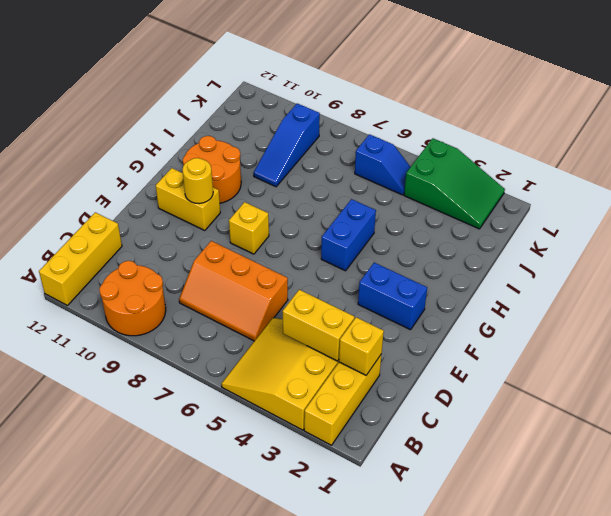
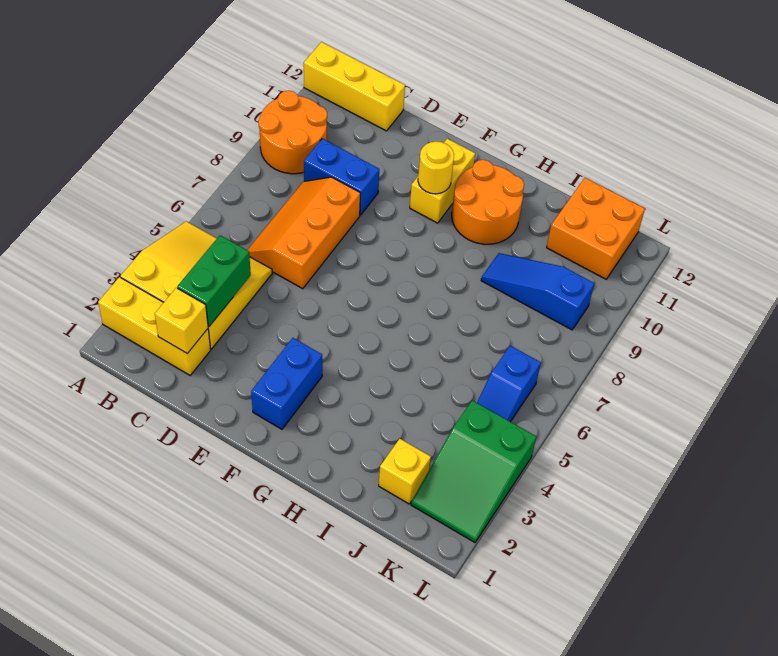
yellow 1x2 brick [283,290,355,361] -> green 1x2 brick [177,235,251,326]
yellow 1x1 brick [229,202,269,254] -> yellow 1x1 brick moved to [379,439,431,504]
blue 1x2 brick [321,199,376,271] -> blue 1x2 brick moved to [304,139,379,215]
none -> orange 2x2 brick [547,178,645,279]

